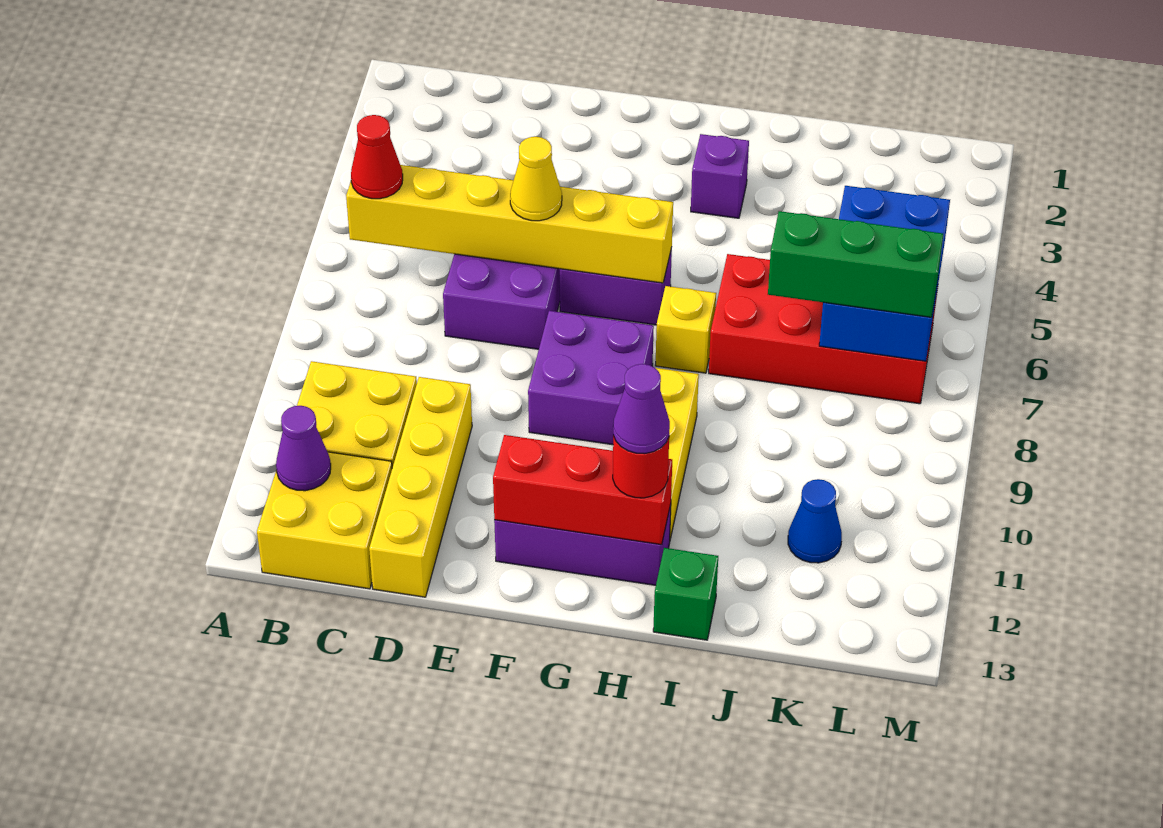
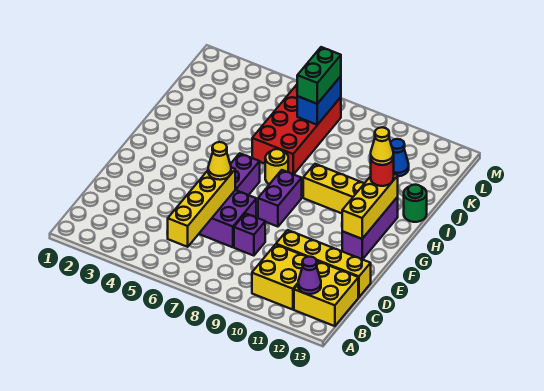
yellow 1x6 brick [346,165,673,283] -> yellow 1x4 brick [167,168,235,247]
red 1x1 cone [351,115,403,199] -> none
purple 2x2 brick [528,311,654,445] -> purple 1x2 brick [258,170,302,227]
red 1x3 brick [493,435,672,545] -> yellow 1x3 brick [342,174,398,239]
purple 1x1 brick [691,134,749,218] -> purple 1x1 brick moved to [234,213,265,256]
yellow 1x1 brick [655,286,716,373] -> yellow 1x1 round brick [265,149,288,184]
purple 1x1 cone [613,364,670,454] -> yellow 1x1 cone [371,127,394,165]
green 1x1 brick [653,548,718,640] -> green 1x1 round brick [404,185,427,222]
green 1x3 brick [768,211,943,317] -> green 1x2 brick [297,47,341,104]
blue 2x3 brick [819,186,950,361] -> blue 1x2 brick [297,76,341,125]

